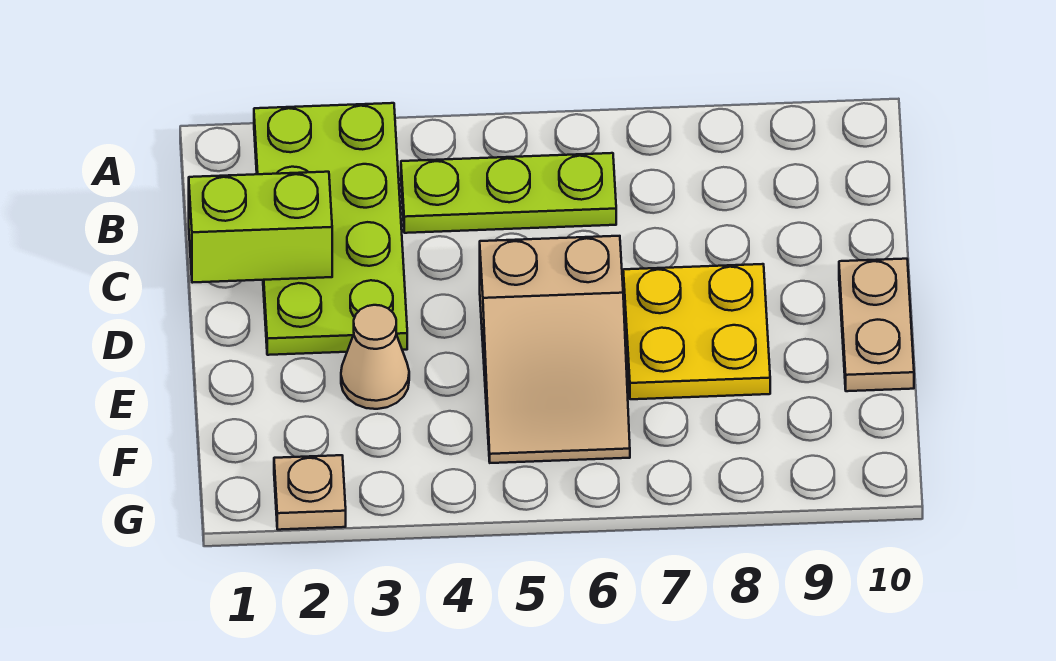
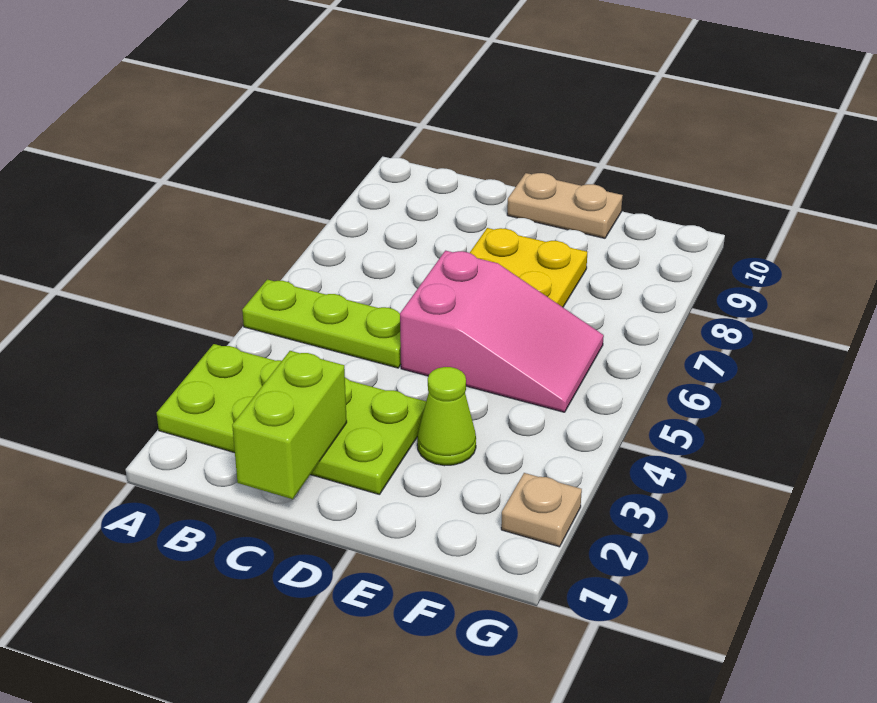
lime 1x3 plate [401,153,616,233] -> lime 1x3 plate turned to [242,279,401,368]
tan 2x3 slope [480,236,630,463] -> pink 2x3 slope [400,251,604,412]
tan 1x1 cone [341,305,409,409] -> lime 1x1 cone [417,367,476,466]

